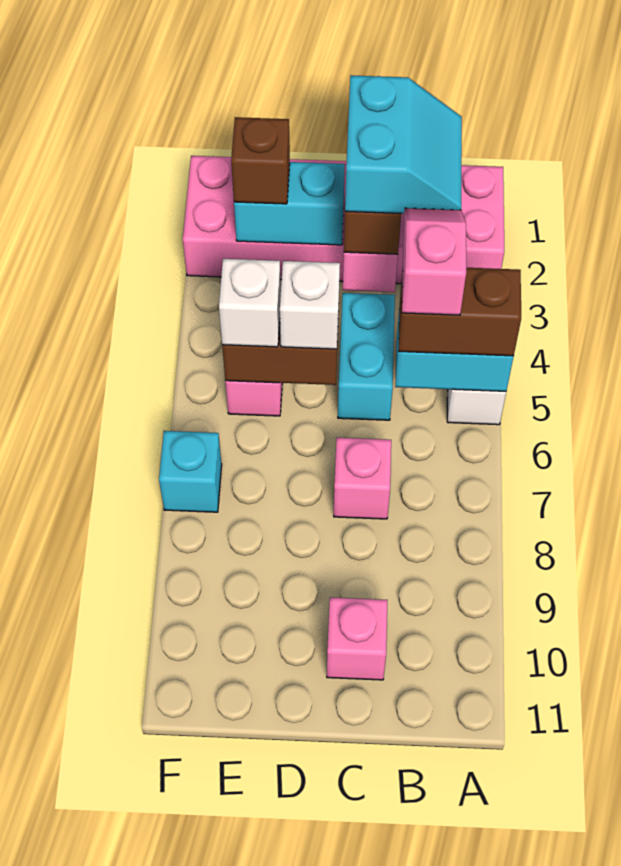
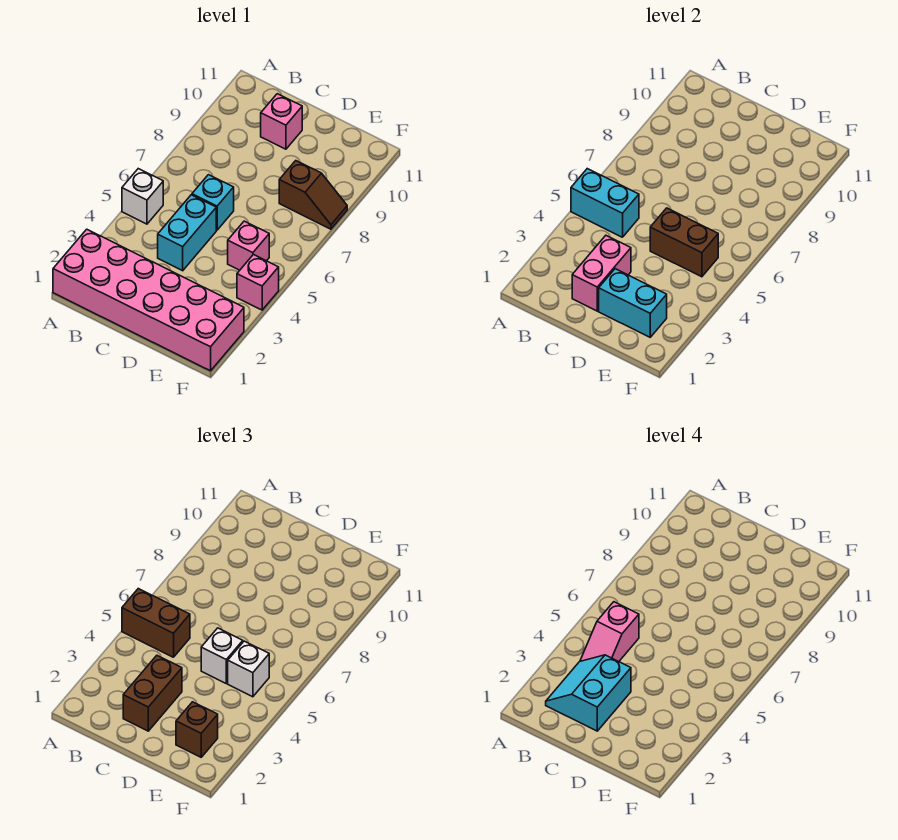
pink 1x1 brick [334,438,391,519] -> pink 1x1 brick moved to [237,255,279,310]
none -> brown 1x2 slope [279,161,347,229]
cyan 1x1 brick [159,431,222,512] -> cyan 1x1 brick moved to [192,175,234,230]

